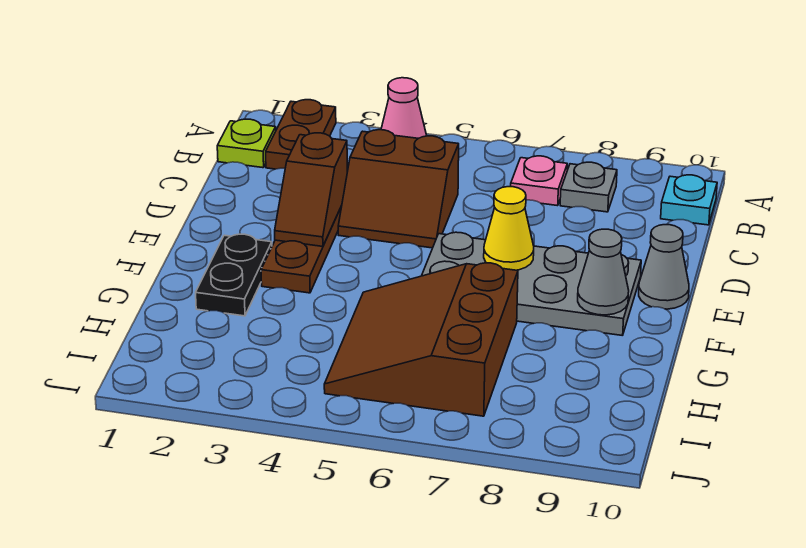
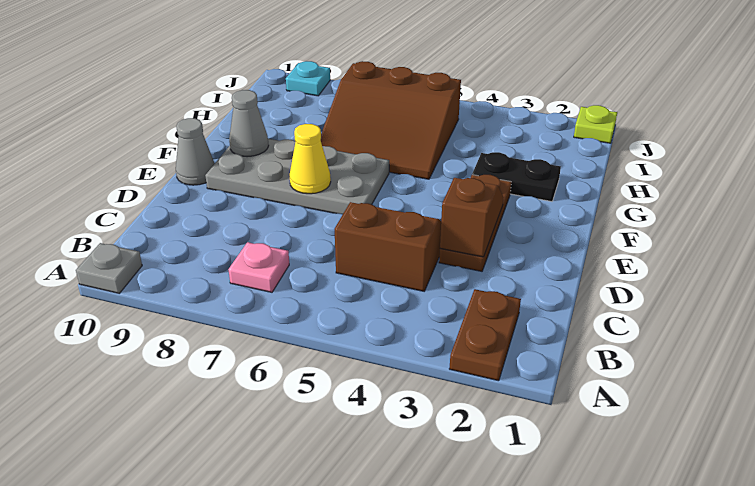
pink 1x1 cone [381,78,427,138] -> none
lime 1x1 plate [217,119,276,168] -> lime 1x1 plate moved to [574,105,617,143]
grey 1x1 plate [560,162,617,212] -> grey 1x1 plate moved to [76,243,142,293]
cyan 1x1 plate [661,175,717,225] -> cyan 1x1 plate moved to [286,61,330,96]
black 1x2 plate [196,234,272,316] -> black 1x2 plate turned to [472,152,561,201]
brown 3x3 slope [324,263,518,416] -> brown 3x3 slope turned to [321,61,461,179]

